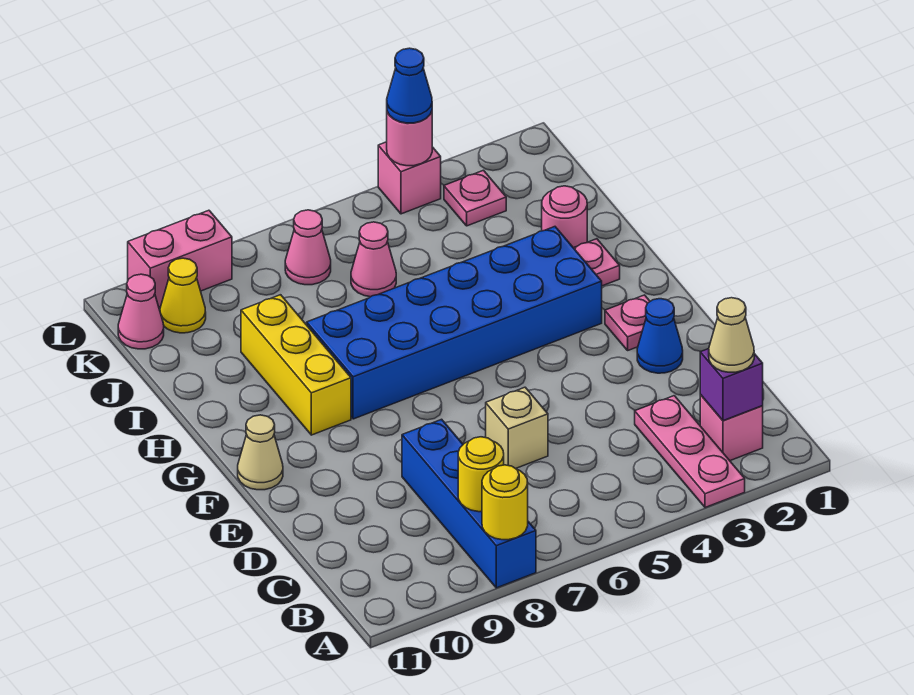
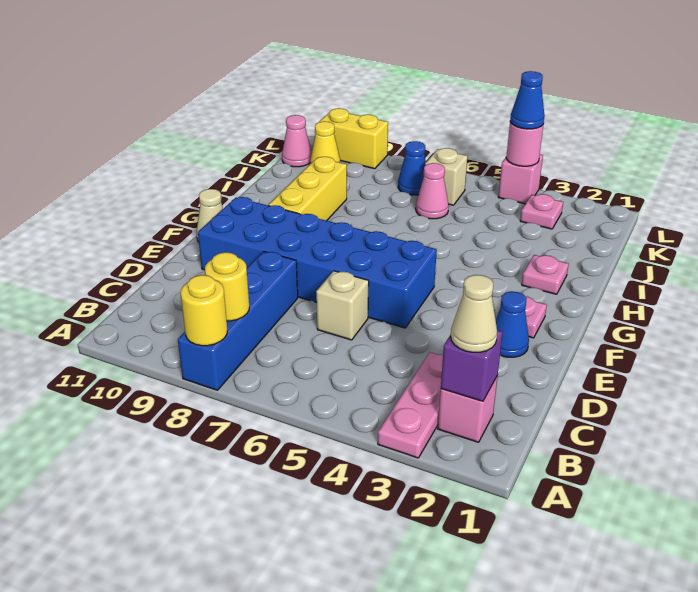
blue 2x6 brick [307,227,602,419] -> blue 2x6 brick moved to [198,197,437,328]
pink 1x1 round brick [542,186,587,248] -> none
none -> tan 1x1 brick [425,148,467,205]
pink 1x1 cone [285,210,331,285] -> blue 1x1 cone [398,141,426,195]
pink 1x2 brick [128,210,232,307] -> yellow 1x2 brick [319,108,388,169]

